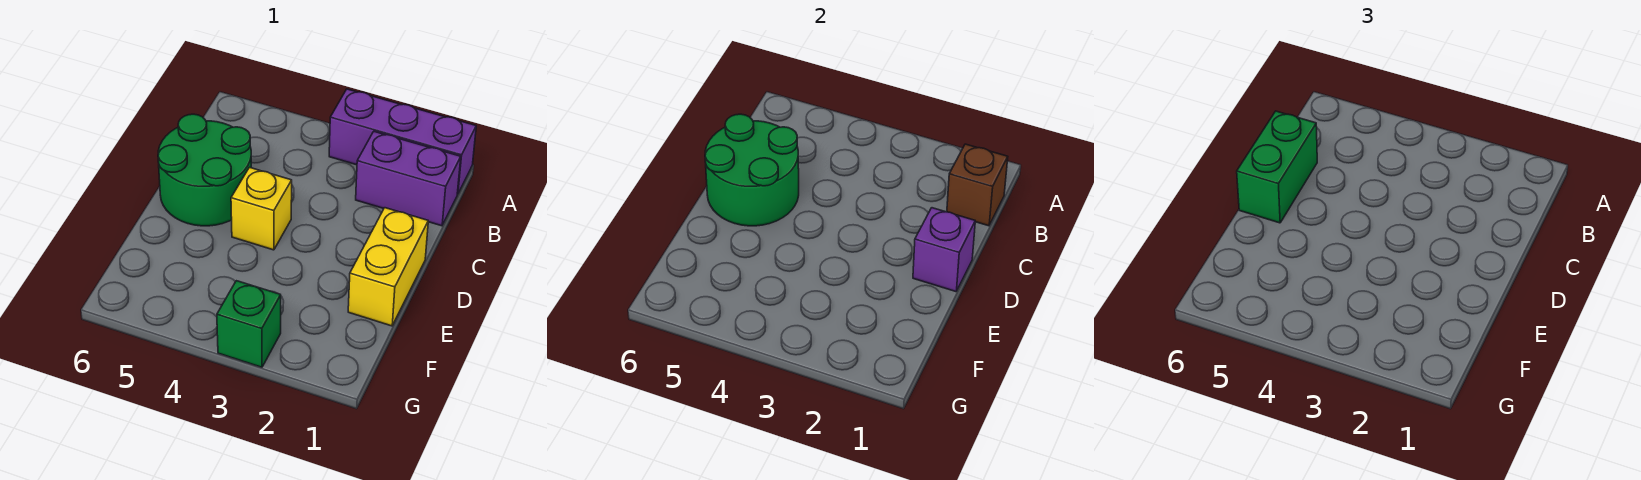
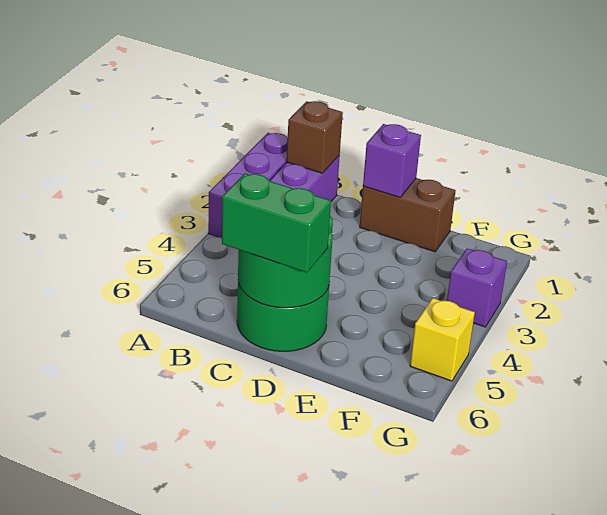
yellow 1x2 brick [348,208,428,326] -> brown 1x2 brick [360,178,456,252]
yellow 1x1 brick [231,167,292,250] -> yellow 1x1 brick moved to [410,298,475,381]
green 1x1 brick [217,281,281,367] -> purple 1x1 brick [447,248,507,327]

